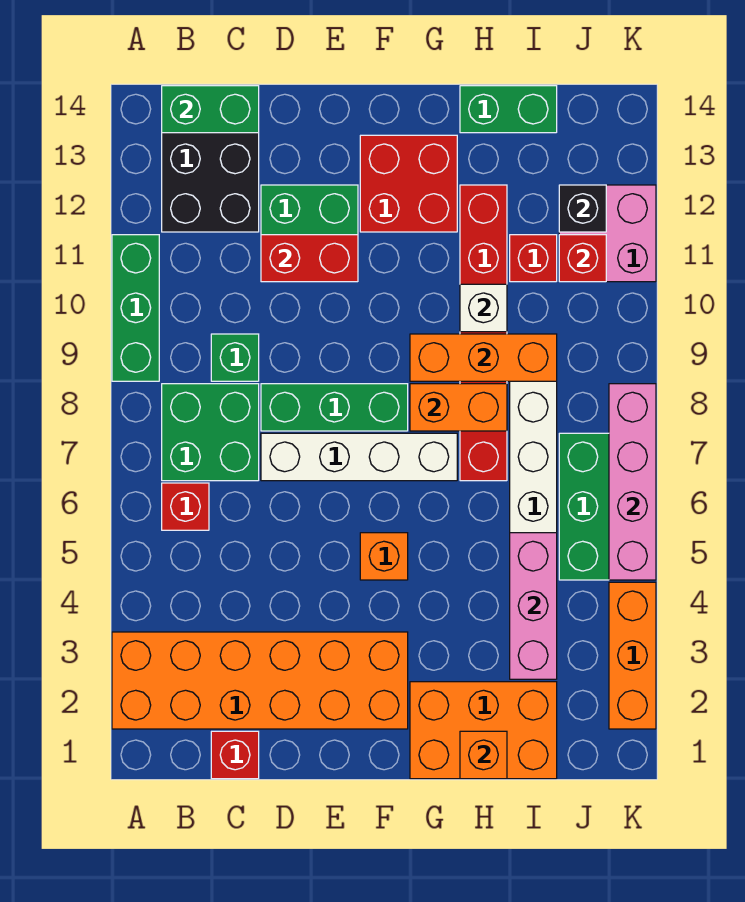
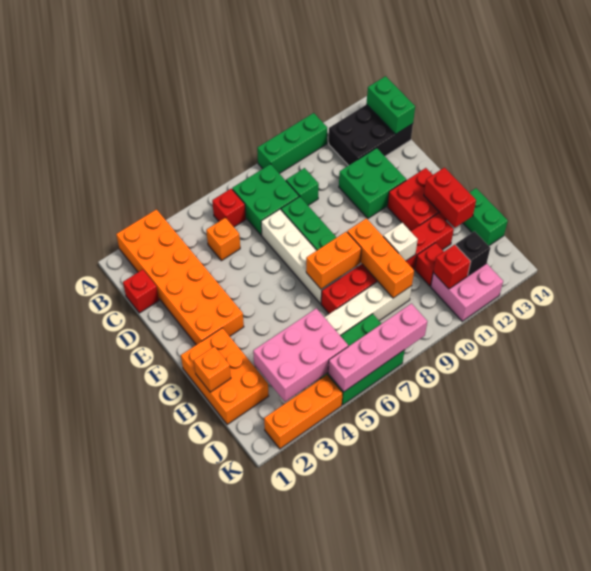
red 1x2 brick [261,235,358,282] -> red 1x2 brick moved to [424,168,476,228]
orange 1x1 brick [360,533,408,580] -> orange 1x1 brick moved to [206,218,240,261]
orange 1x2 brick [410,384,507,431] -> orange 1x2 brick turned to [306,232,361,289]
pink 1x3 brick [510,533,557,679] -> pink 2x3 brick [253,308,348,402]

